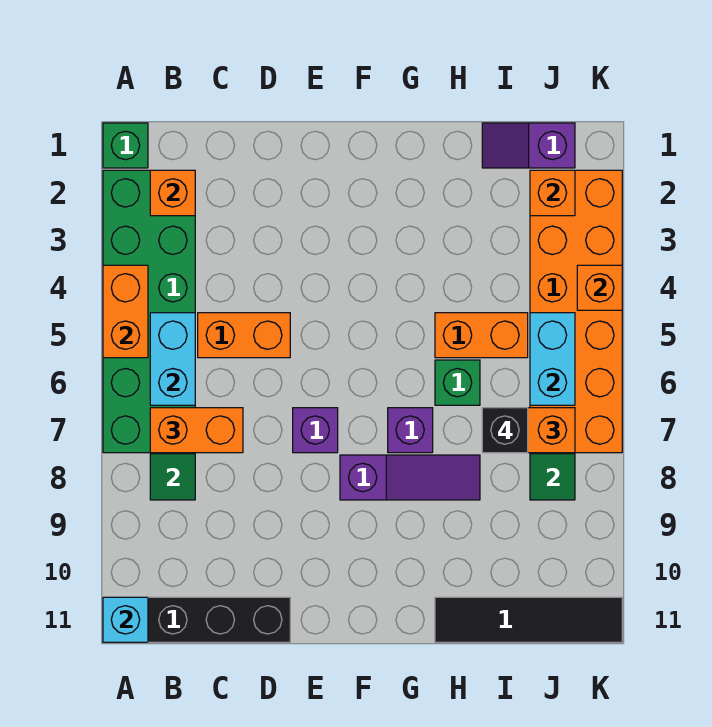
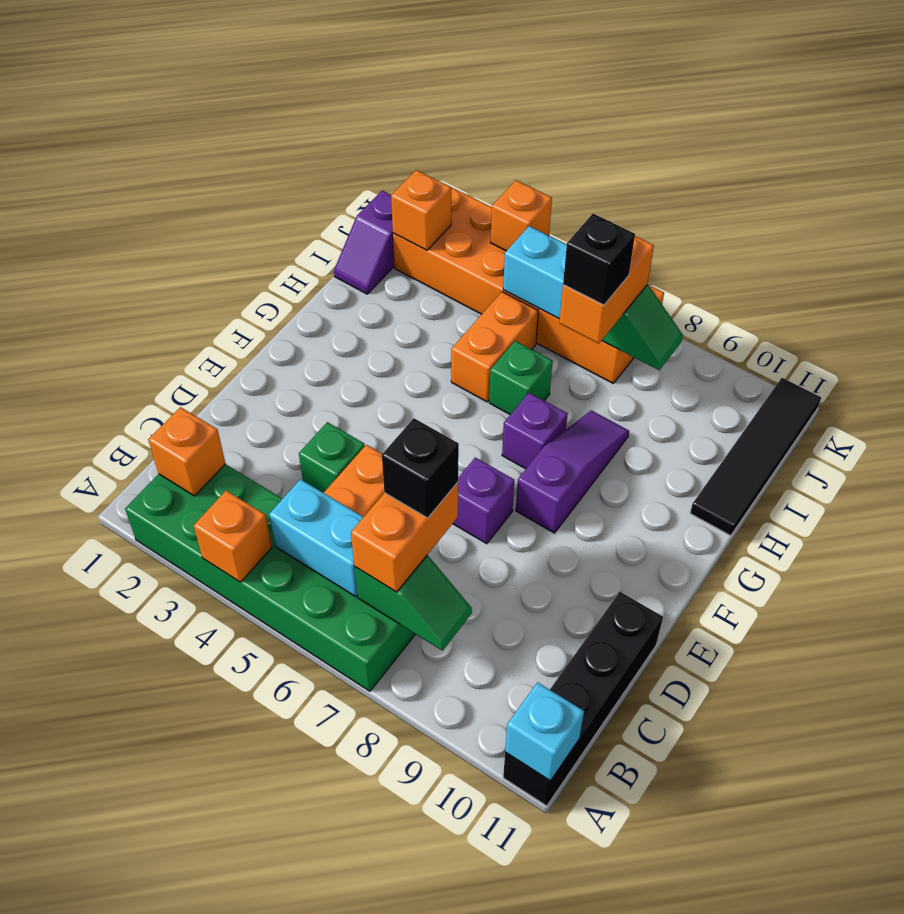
green 1x1 brick [103,123,148,168] -> green 1x1 brick moved to [299,422,365,493]
orange 1x2 brick [103,265,148,358] -> orange 1x1 brick [194,490,272,582]
none -> black 1x1 brick [382,418,459,518]

